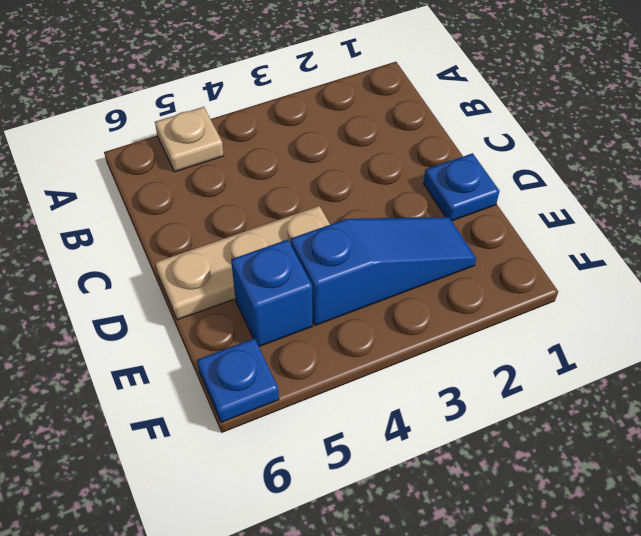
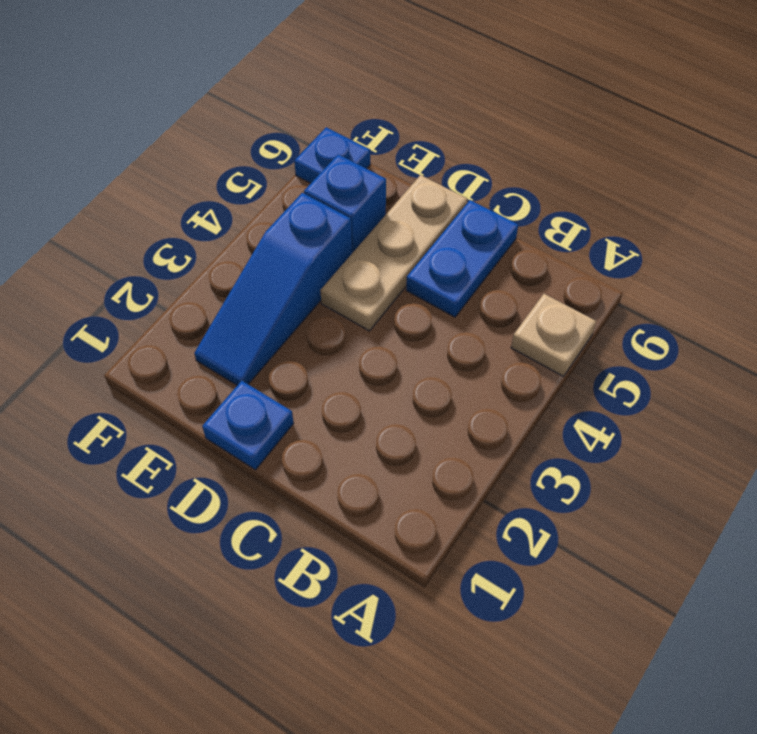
none -> blue 1x2 plate [406,200,518,317]

